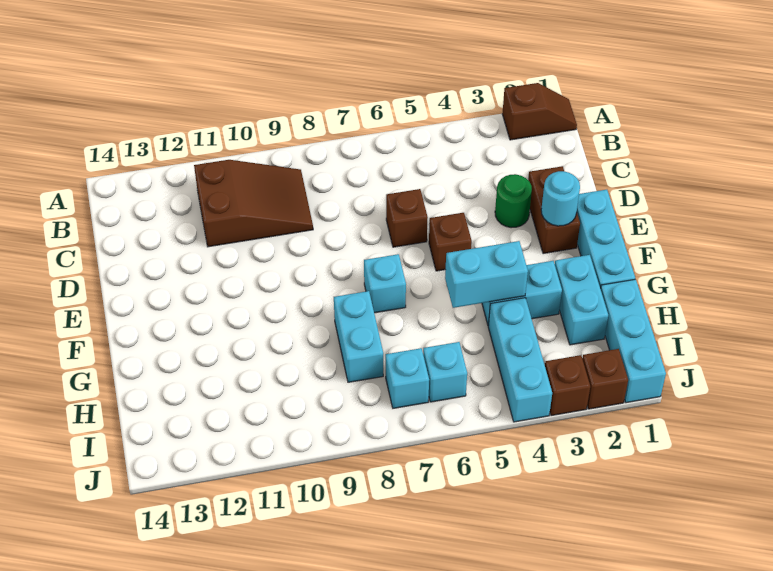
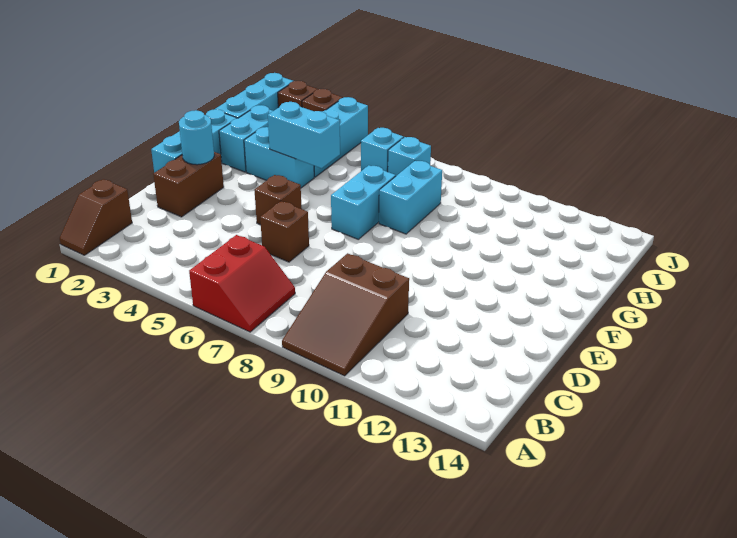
brown 1x2 slope [502,83,577,140] -> brown 1x2 slope turned to [60,179,132,255]
none -> red 2x2 slope [189,235,295,332]
brown 2x3 slope [194,160,313,247] -> brown 2x3 slope turned to [282,253,409,376]
green 1x1 round brick [495,174,532,228] -> none
cyan 1x1 brick [364,254,406,313] -> cyan 1x2 brick [331,165,396,239]

